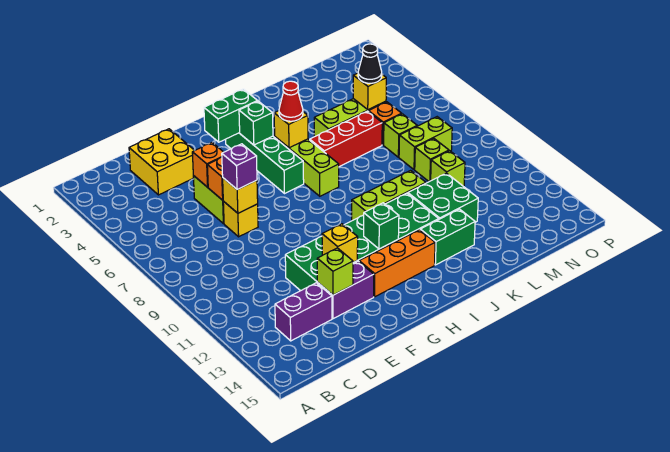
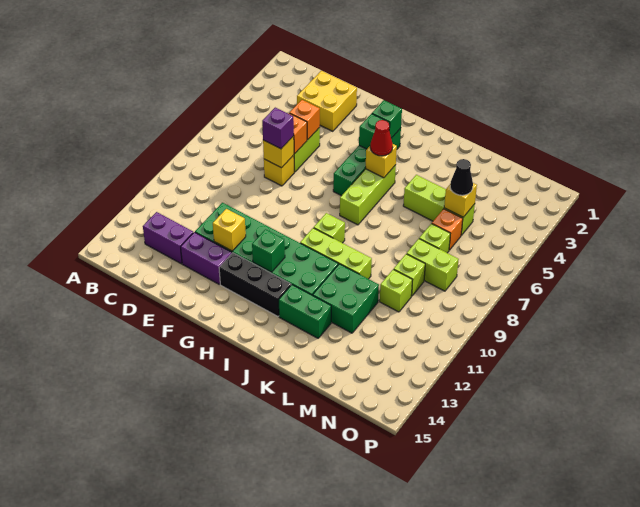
lime 1x1 brick [317,248,353,295] -> lime 1x1 brick moved to [314,213,345,243]
green 1x2 brick [204,89,257,142] -> green 1x1 brick [372,100,402,138]
orange 1x3 brick [359,230,435,297] -> black 1x3 brick [219,253,291,316]
red 1x3 brick [310,111,382,167] -> none

